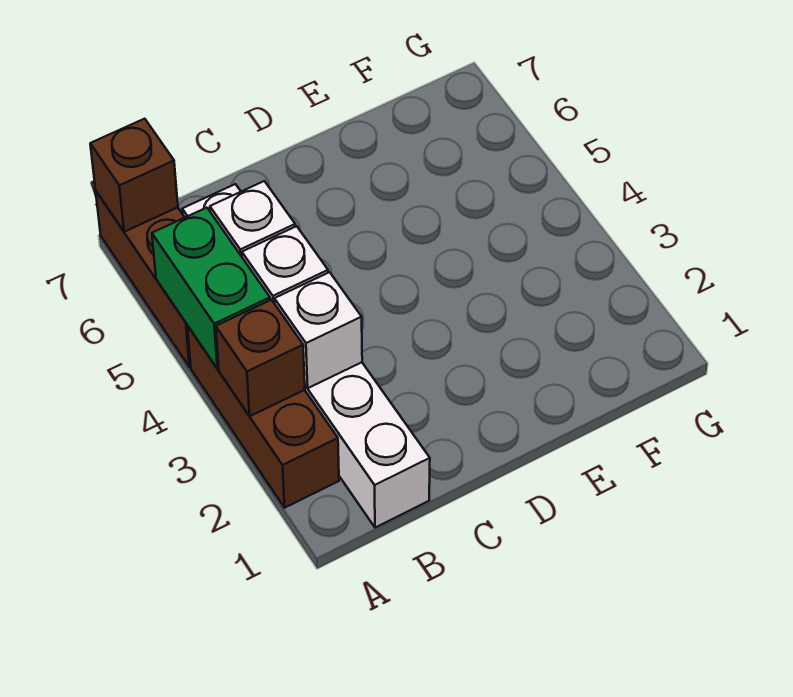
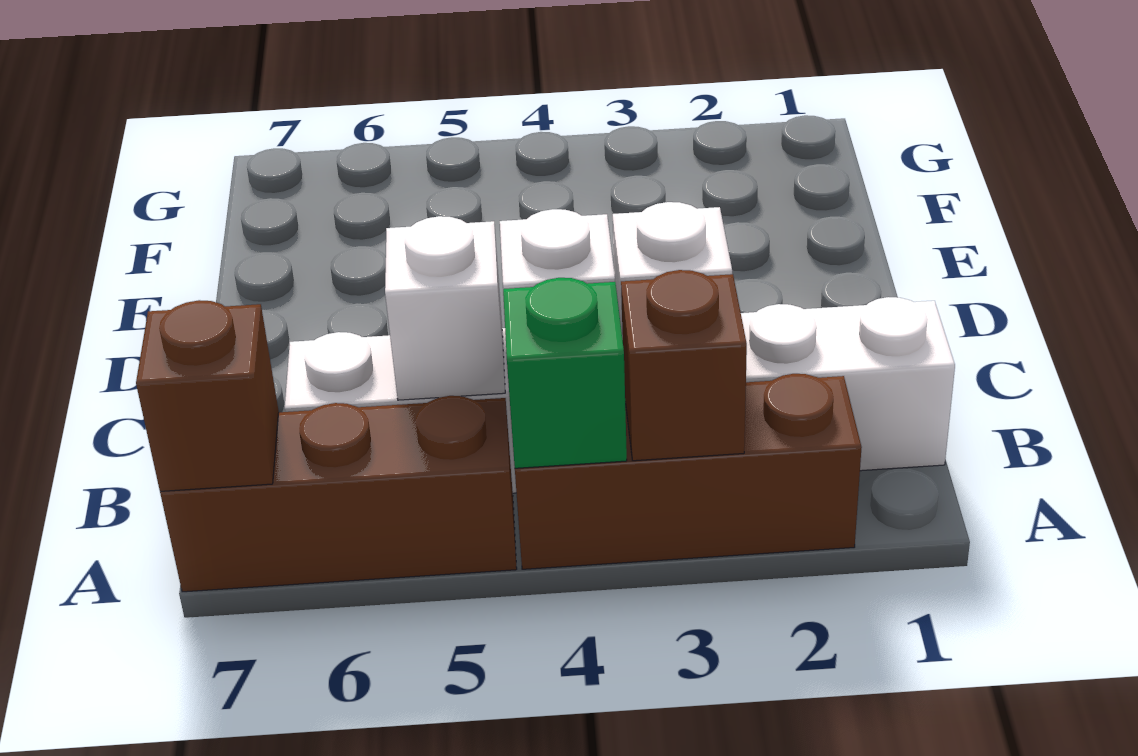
green 1x2 brick [152,208,270,369] -> green 1x1 brick [503,278,627,468]

